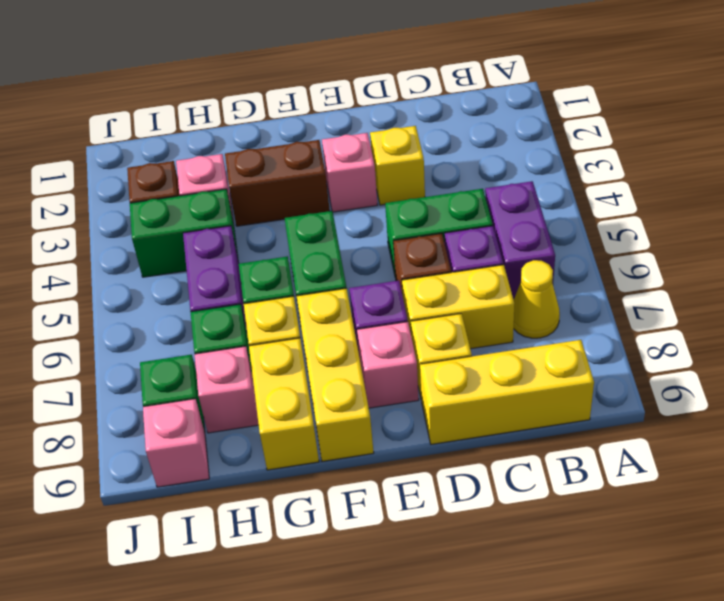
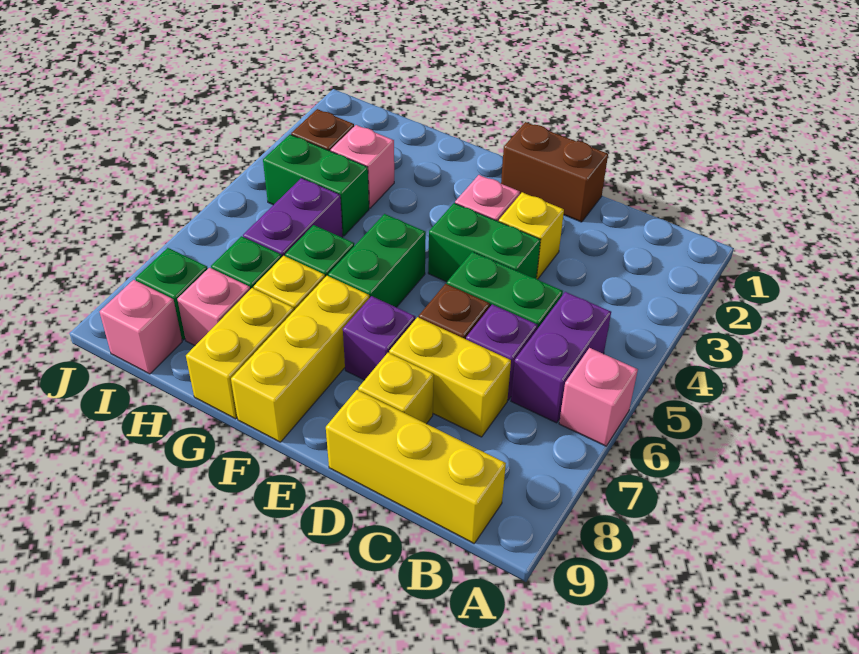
yellow 1x1 cone [514,260,560,338] -> none
none -> green 1x2 brick [428,203,541,282]
pink 1x1 brick [357,322,419,408] -> pink 1x1 brick moved to [559,348,638,446]
brown 1x2 brick [225,140,330,226] -> brown 1x2 brick moved to [501,122,608,222]

